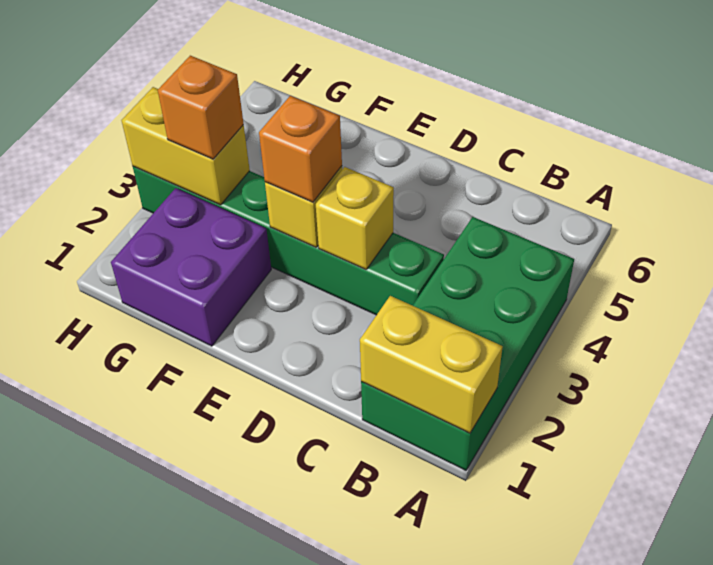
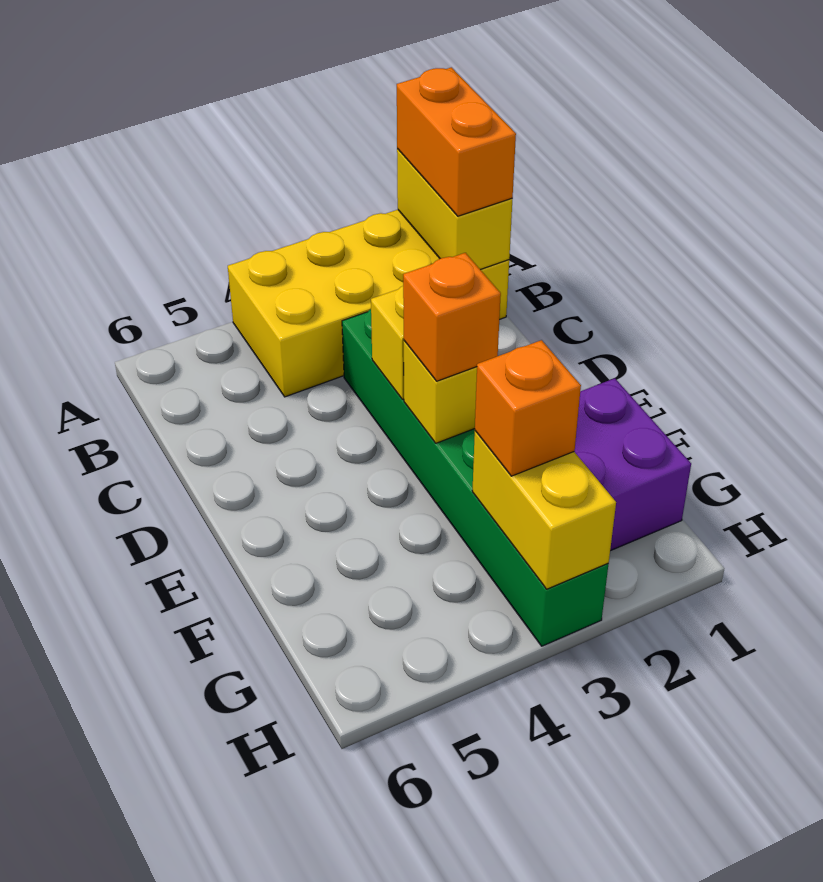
green 2x4 brick [361,217,574,470] -> yellow 2x4 brick [228,210,509,397]
none -> orange 1x2 brick [397,67,516,216]

